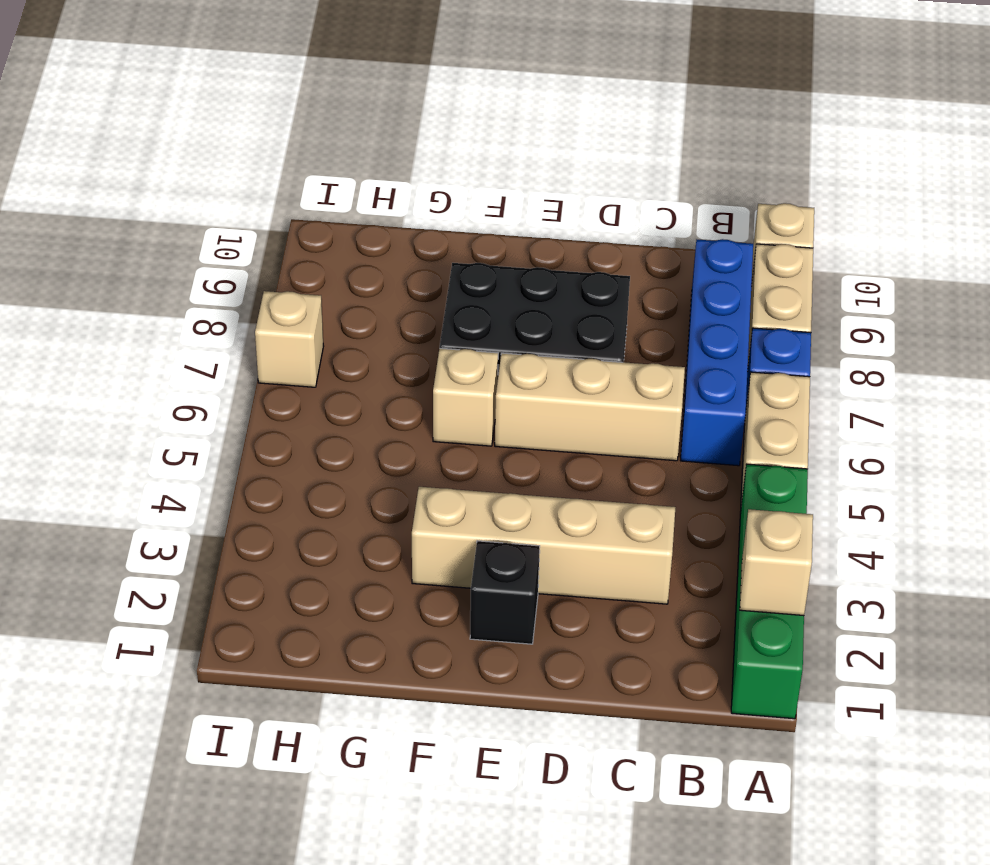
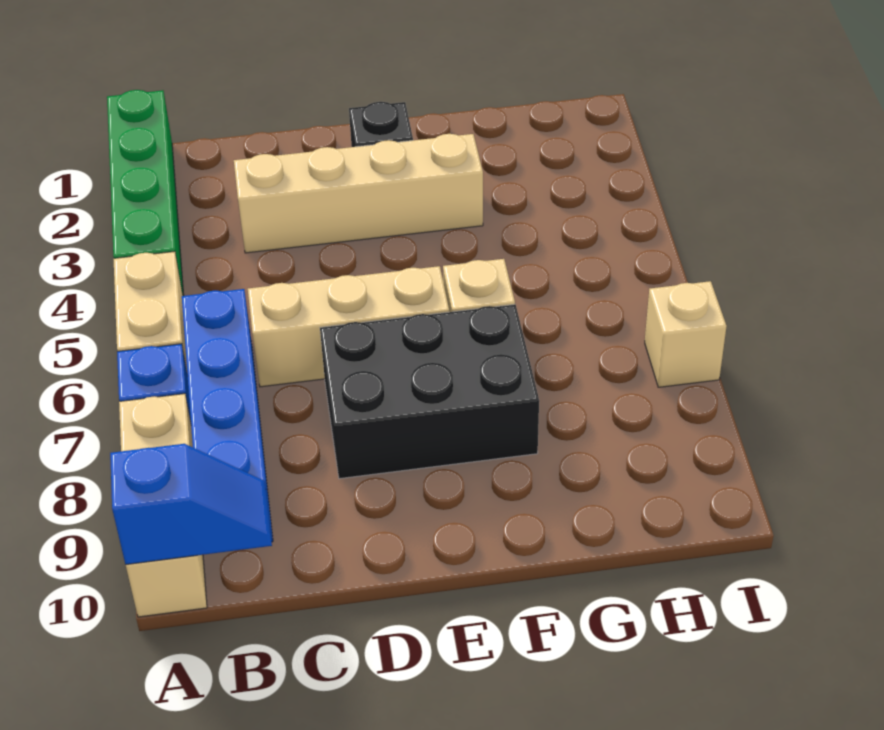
tan 1x1 brick [740,509,813,616] -> none
none -> blue 1x2 slope [110,444,272,565]

